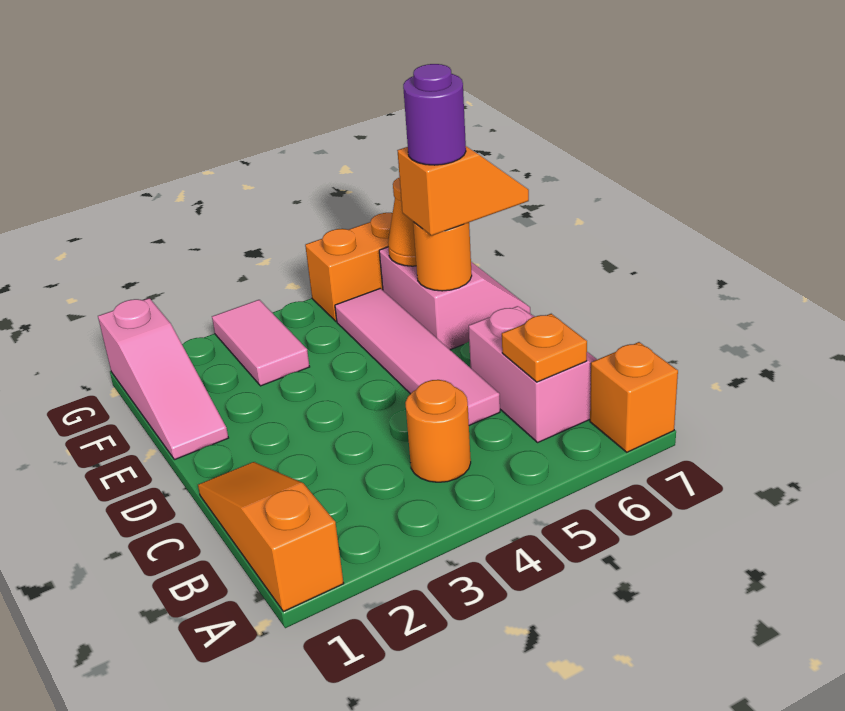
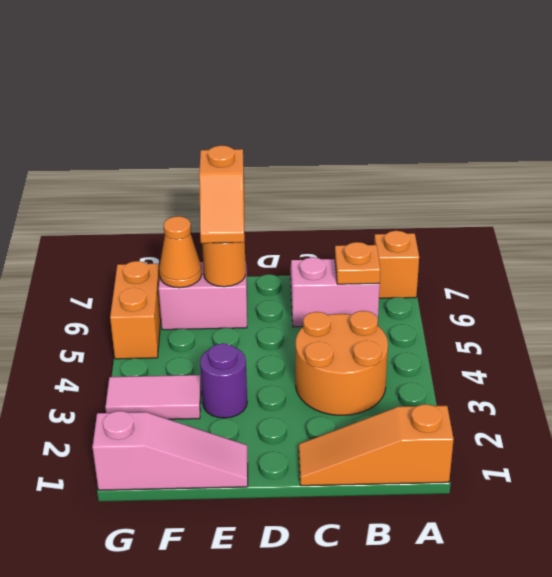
orange 1x1 round brick [405,380,471,482] -> orange 2x2 round brick [296,311,388,415]
pink 1x4 tile [335,288,500,426] -> none
orange 1x2 slope [397,146,529,236] -> orange 1x2 slope turned to [199,145,244,243]
purple 1x1 round brick [403,64,466,165] -> purple 1x1 round brick moved to [200,343,247,418]

